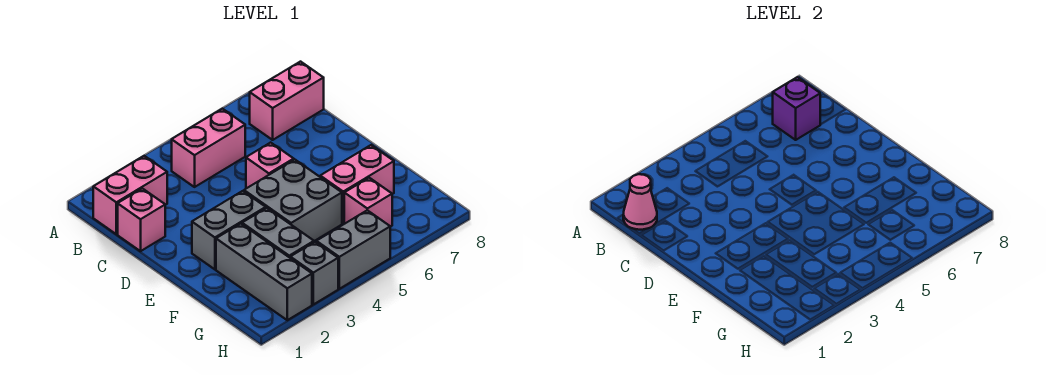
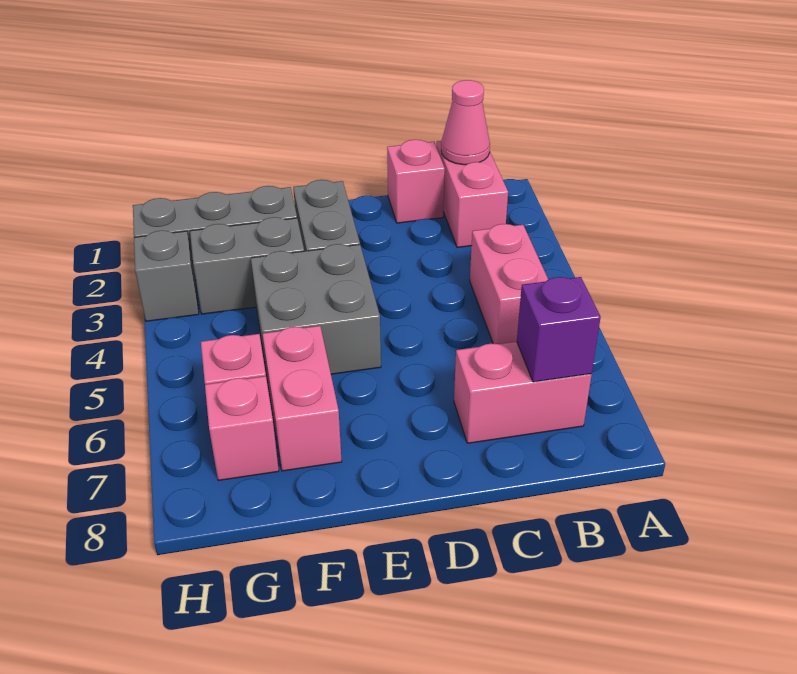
pink 1x2 brick [250,62,324,140] -> pink 1x2 brick turned to [454,342,592,443]
pink 1x1 brick [246,143,294,188] -> pink 1x1 brick moved to [205,376,279,481]
grey 1x2 brick [316,210,390,289] -> none

